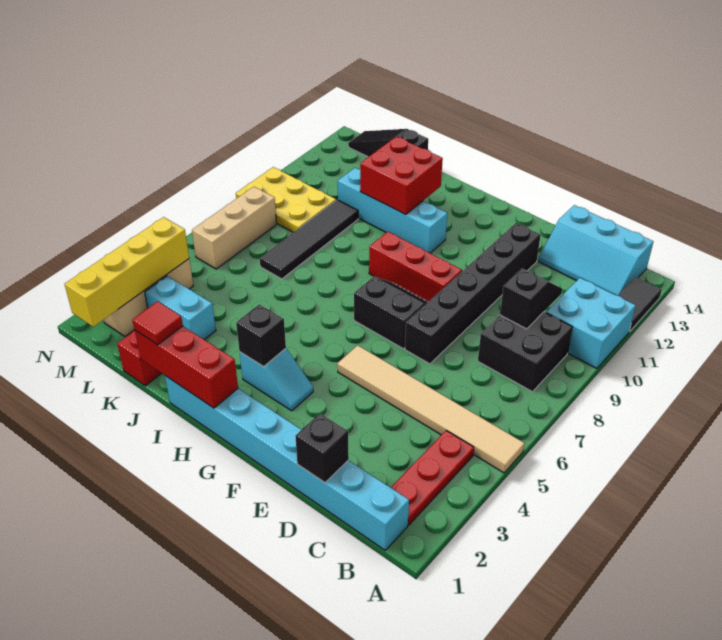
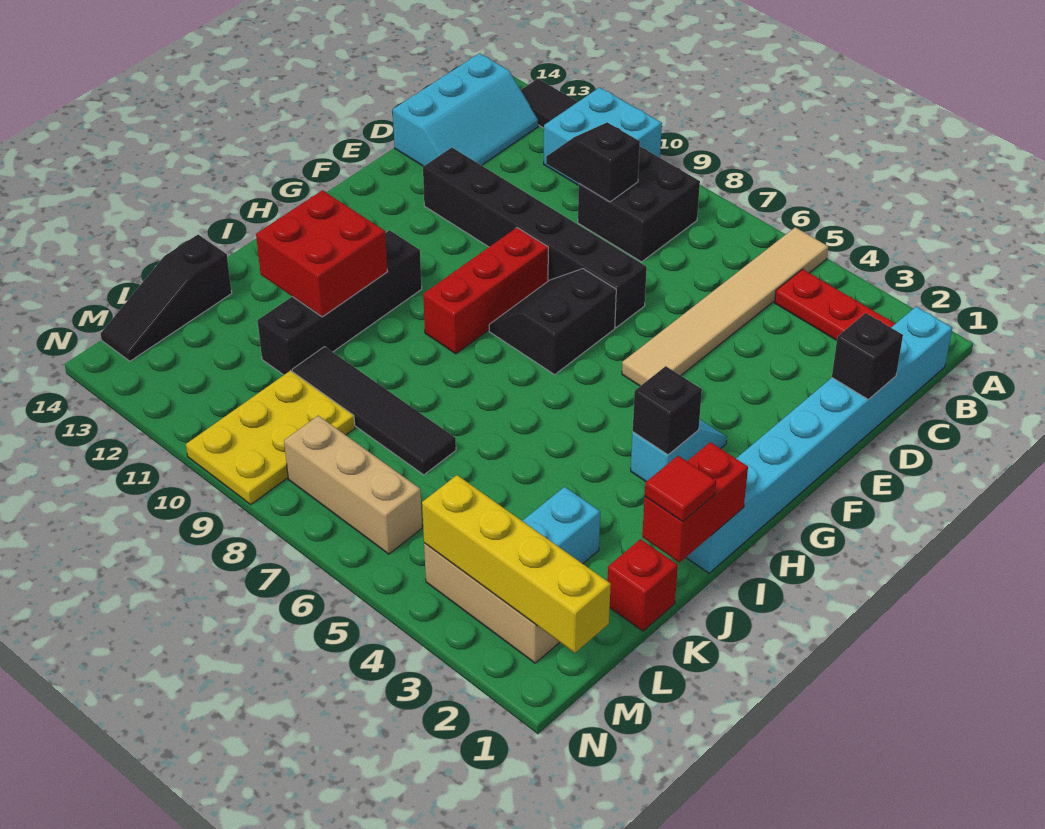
red 1x3 brick [135,326,238,408] -> red 1x2 brick [642,442,748,563]
cyan 1x4 brick [338,168,447,253] -> black 1x4 brick [257,230,422,375]

